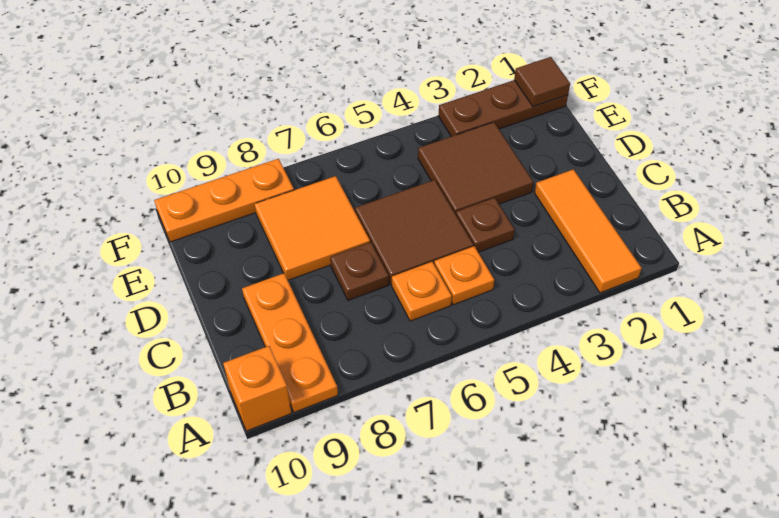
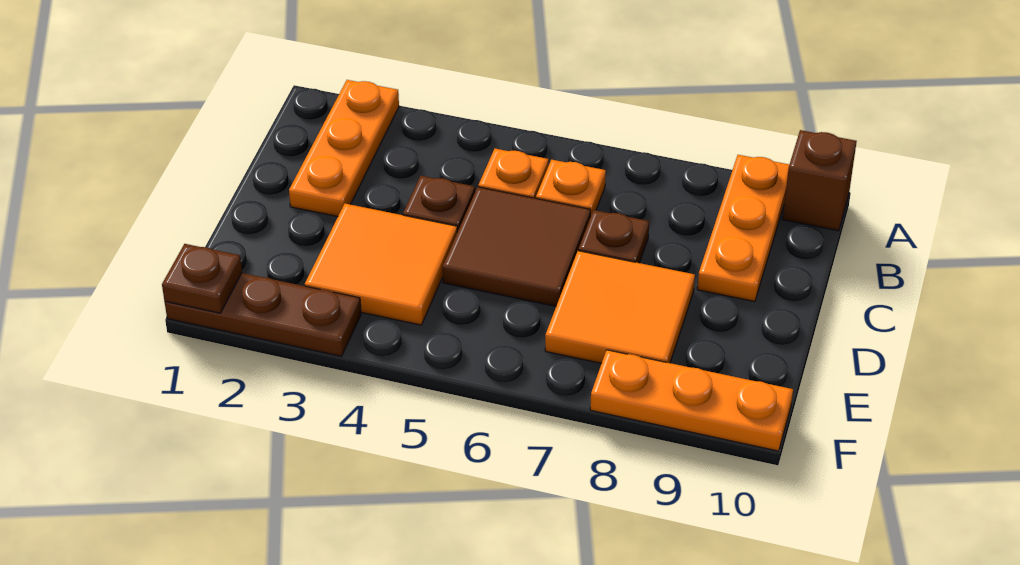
orange 1x3 tile [535,169,642,293] -> orange 1x3 plate [289,80,399,217]
orange 1x1 brick [223,346,291,431] -> brown 1x1 brick [783,130,857,231]
brown 2x2 tile [418,122,533,214] -> orange 2x2 tile [305,204,457,325]
brown 1x1 tile [514,57,570,107] -> brown 1x1 plate [162,244,242,313]

